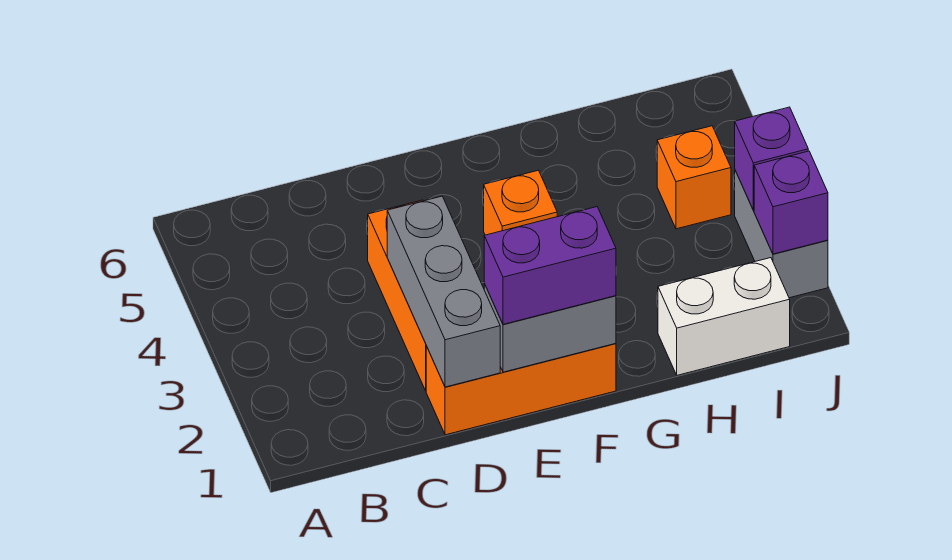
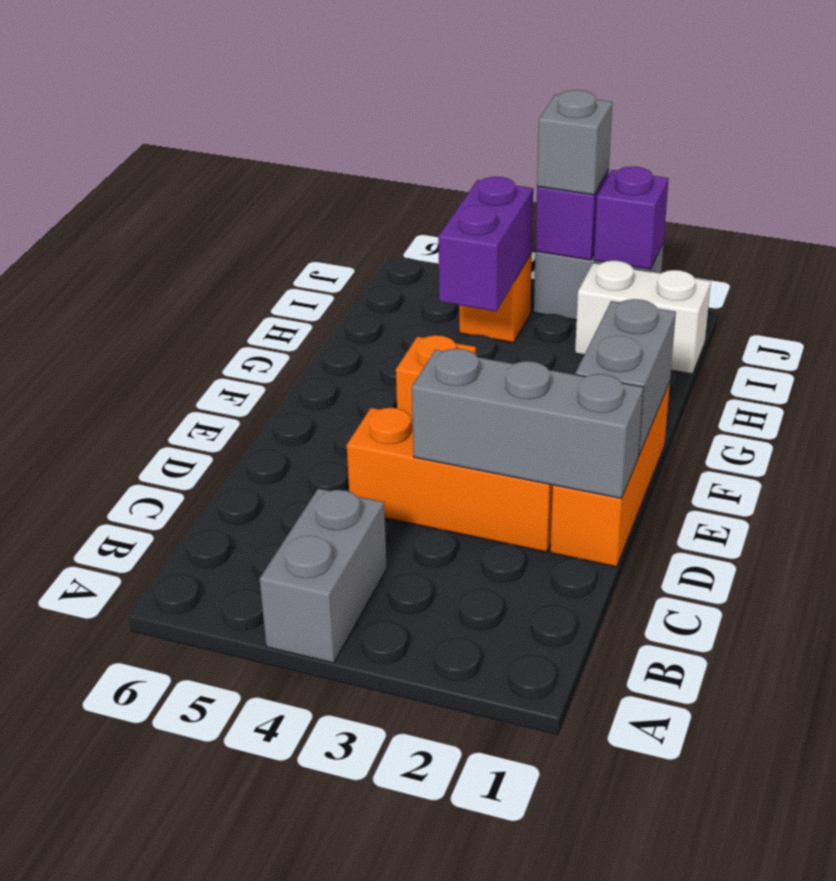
none -> grey 1x2 brick [260,488,387,663]
purple 1x2 brick [484,207,616,324] -> purple 1x2 brick moved to [438,177,533,311]
white 1x2 brick [658,258,790,375] -> white 1x2 brick turned to [575,261,711,374]
none -> grey 1x1 brick [537,90,613,195]

